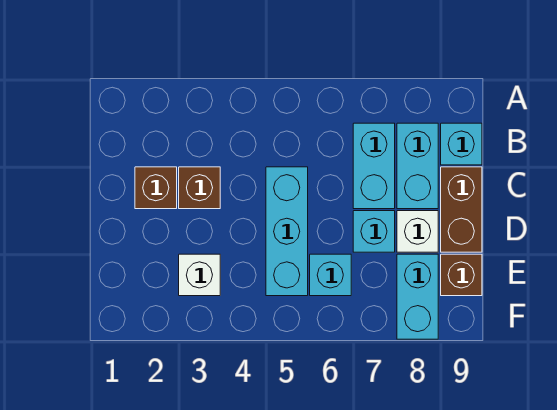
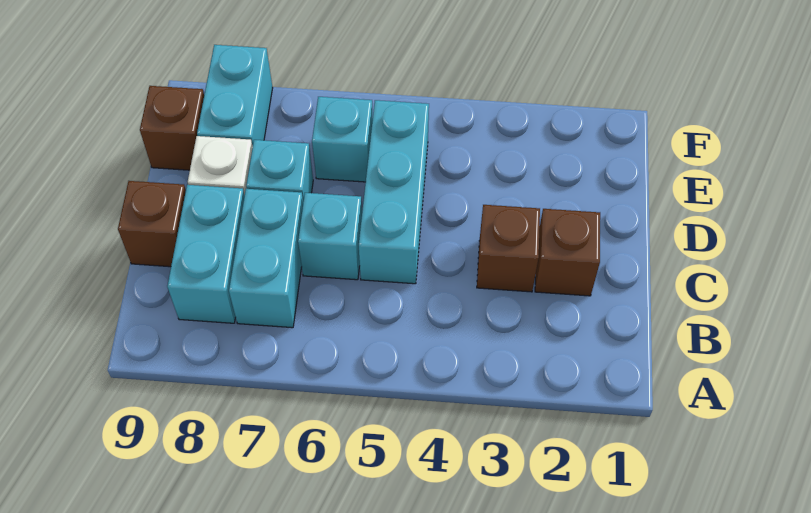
cyan 1x1 brick [441,123,482,165] -> cyan 1x1 brick moved to [298,193,362,280]
brown 1x2 brick [441,167,482,252] -> brown 1x1 brick [118,181,186,267]
white 1x1 brick [179,254,220,296] -> none

